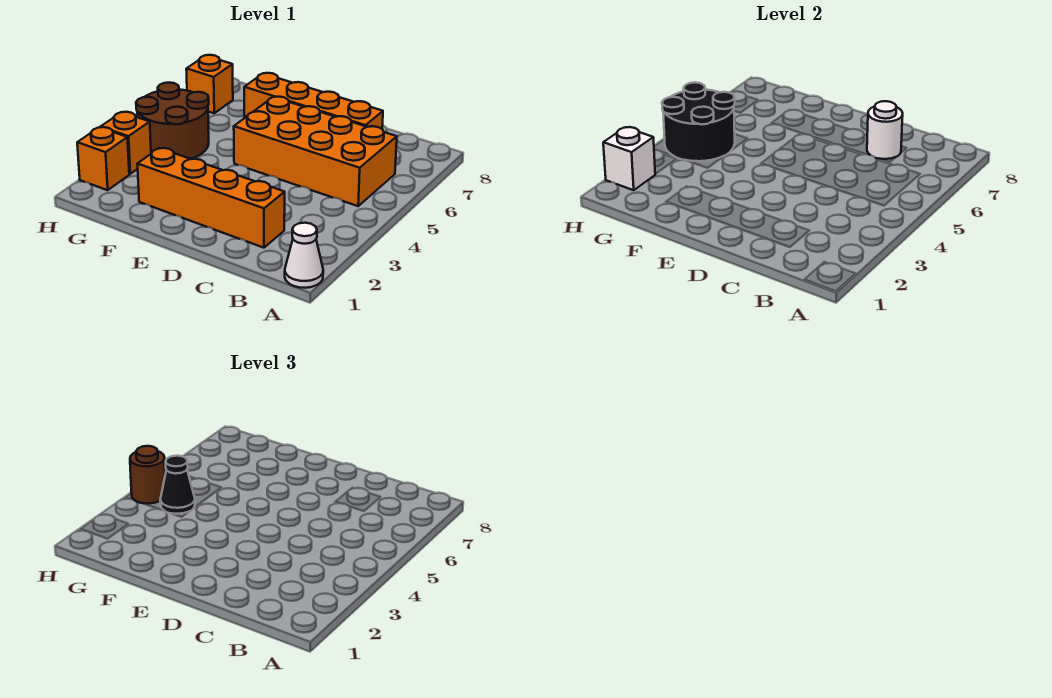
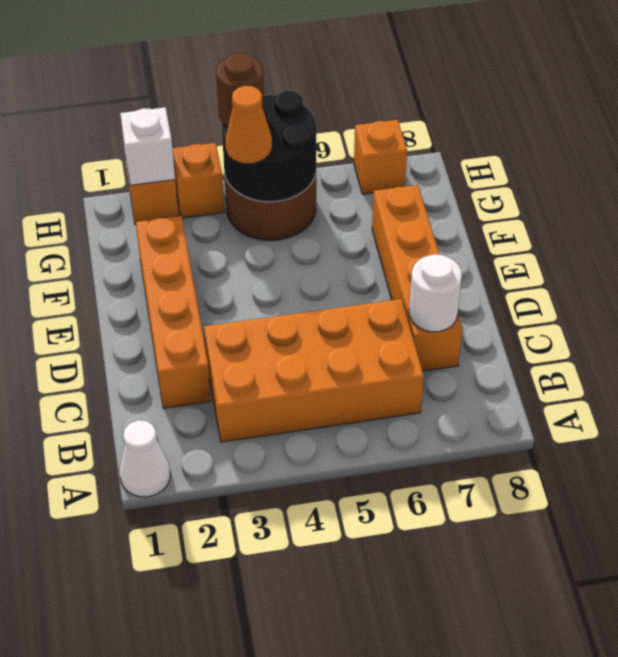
orange 2x4 brick [234,97,397,206] -> orange 2x4 brick turned to [204,299,424,442]
black 1x1 cone [160,456,195,514] -> orange 1x1 cone [225,86,272,163]

